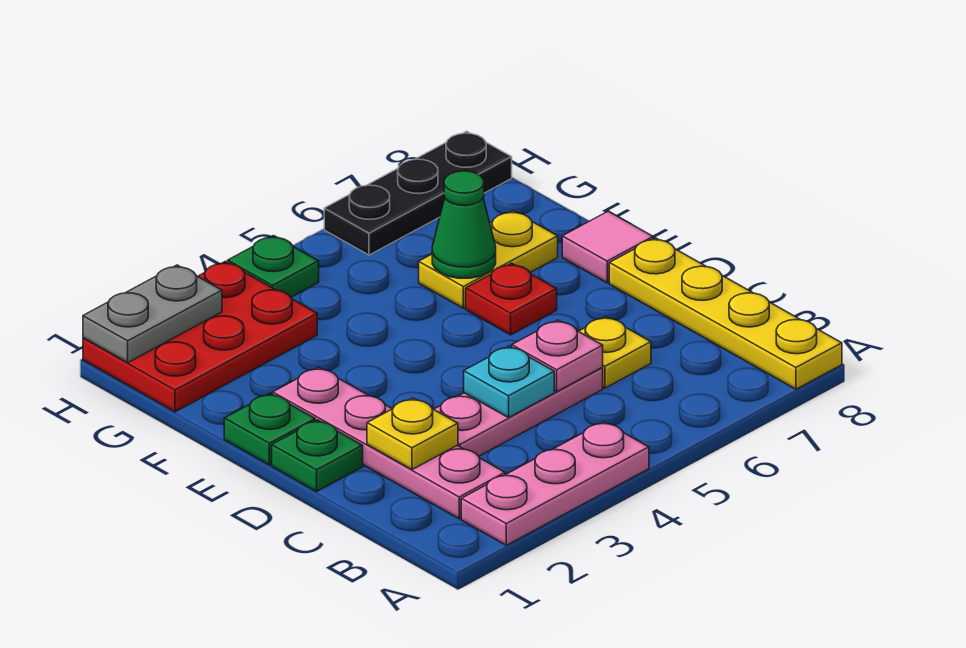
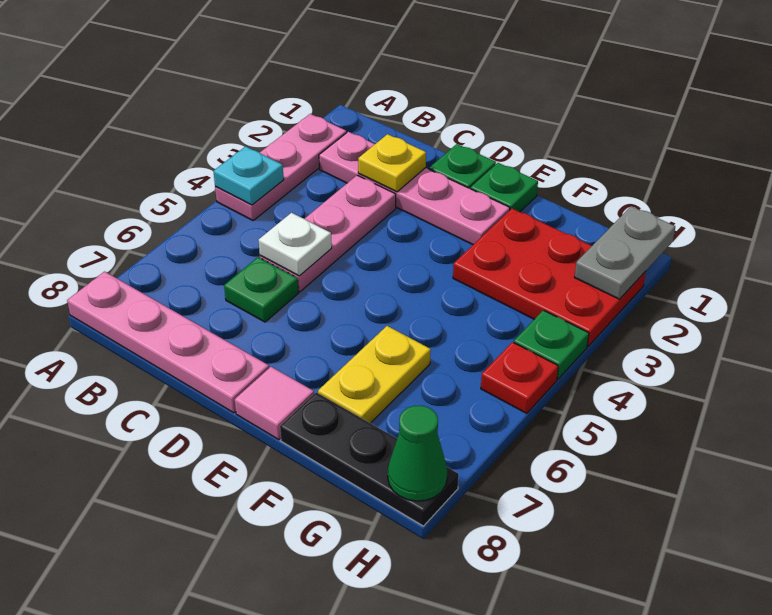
yellow 1x4 plate [609,238,842,389] -> pink 1x4 plate [67,272,269,413]
cyan 1x1 plate [464,346,554,418] -> cyan 1x1 plate moved to [213,146,284,205]
pink 1x1 plate [512,320,603,391] -> white 1x1 plate [259,213,332,276]
yellow 1x1 plate [579,317,651,388] -> green 1x1 plate [224,257,298,322]
red 1x1 plate [466,263,557,335] -> red 1x1 plate moved to [481,342,558,413]
green 1x1 cone [432,171,496,278] -> green 1x1 cone moved to [388,405,447,501]
red 2x3 plate [83,261,317,412] -> red 2x3 plate turned to [453,209,646,346]
black 1x3 plate [324,131,512,255] -> black 1x3 plate turned to [280,392,459,526]

